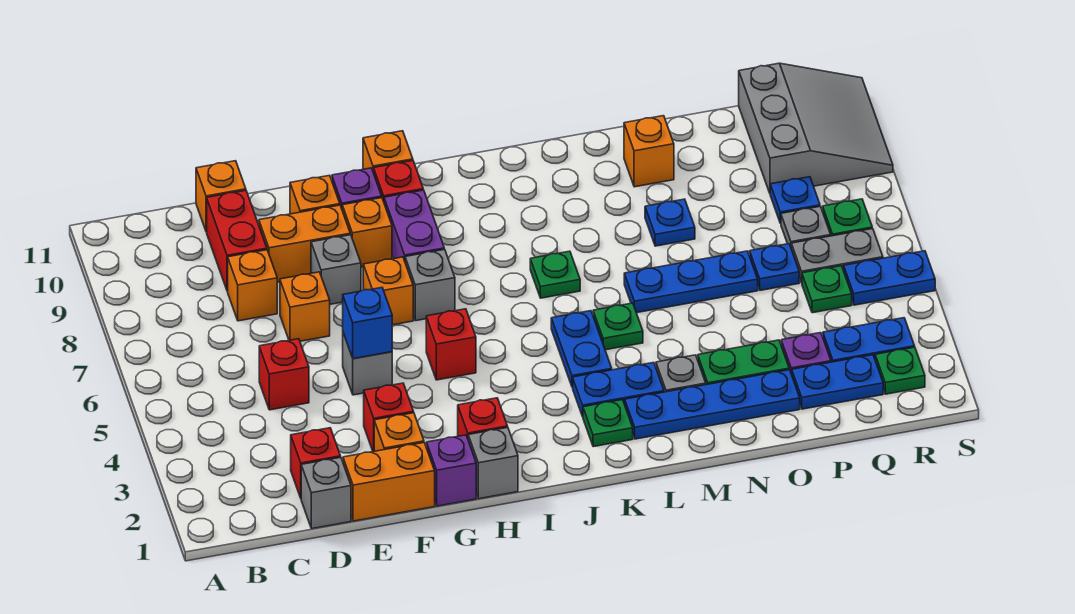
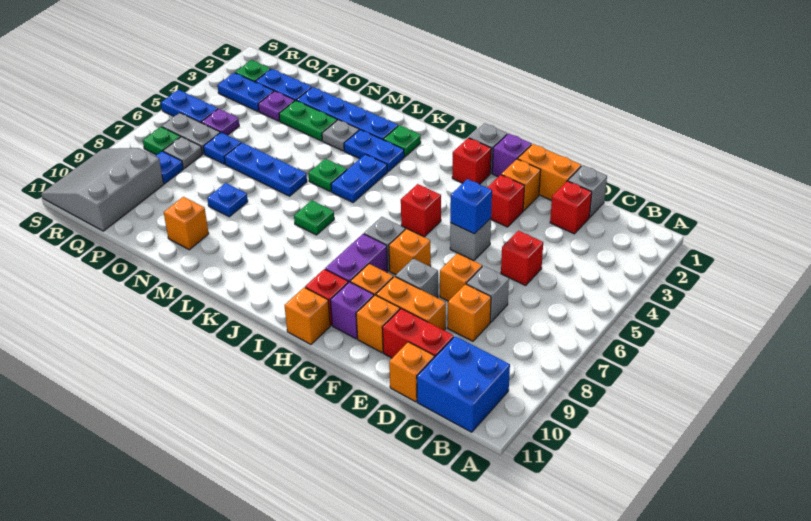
none -> blue 2x2 brick [417,336,510,432]
none -> grey 1x1 brick [466,266,509,322]
red 1x2 brick [207,191,267,291] -> red 1x2 brick turned to [382,309,454,358]
green 1x1 plate [802,266,852,313] -> purple 1x1 plate [201,109,239,135]

